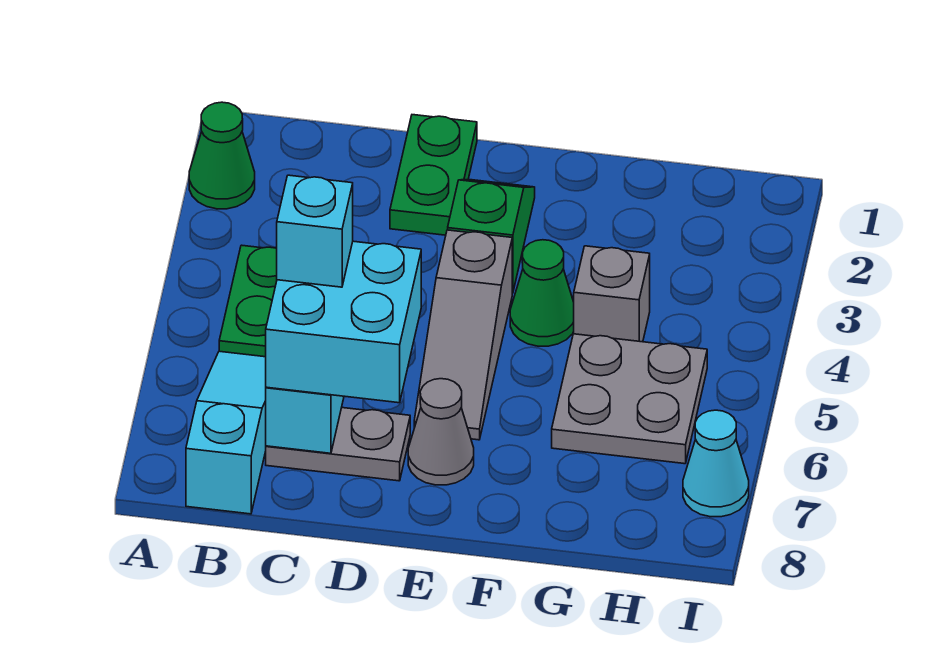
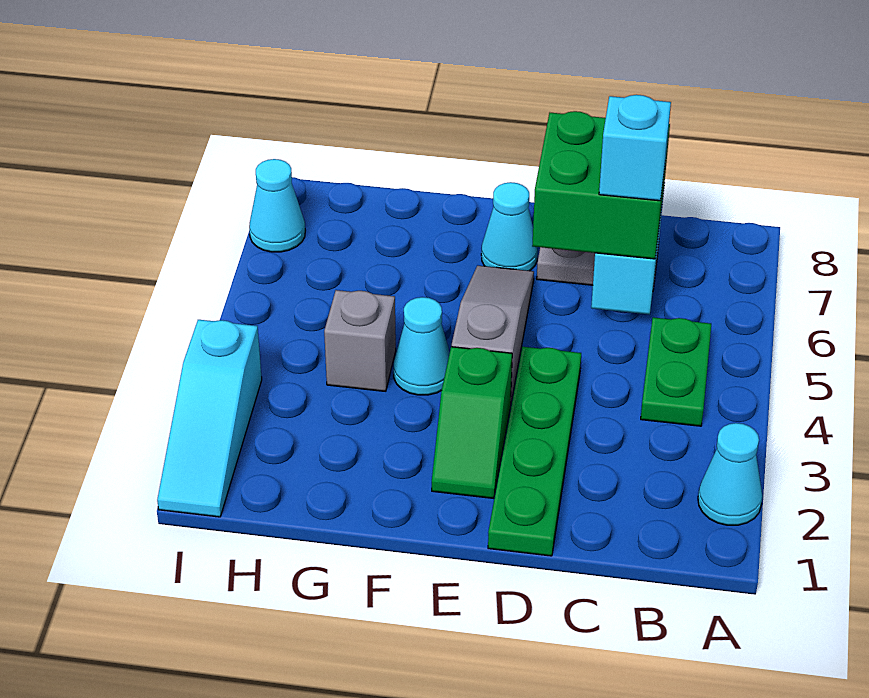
green 1x1 cone [189,102,255,209] -> cyan 1x1 cone [698,423,763,525]
cyan 1x3 slope [186,351,266,514] -> cyan 1x3 slope moved to [157,320,262,517]
cyan 2x2 brick [266,241,421,403] -> green 2x2 brick [532,111,670,259]
green 1x2 plate [390,115,477,235] -> green 1x4 plate [488,347,581,556]
grey 1x1 cone [408,379,474,485] -> cyan 1x1 cone [481,182,538,271]
green 1x1 cone [510,240,574,346] -> cyan 1x1 cone [394,297,450,395]
grey 2x2 plate [552,334,707,464] -> none

